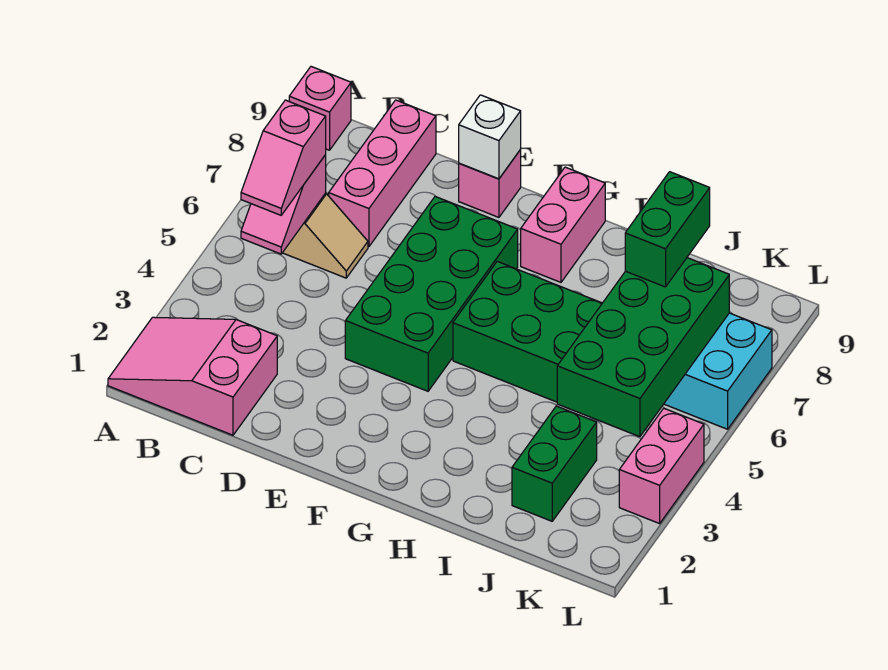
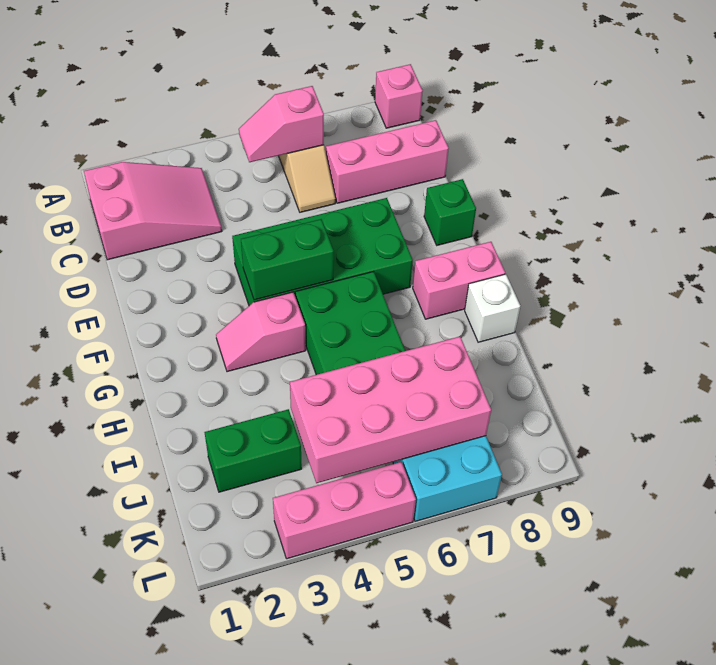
pink 2x3 slope [108,317,277,435] -> pink 2x3 slope turned to [84,162,222,260]
pink 1x2 slope [241,100,326,215] -> pink 1x2 slope moved to [216,292,306,372]
pink 1x1 brick [459,150,521,217] -> green 1x1 brick [424,179,476,245]
white 1x1 brick [459,95,521,179] -> white 1x1 brick moved to [465,274,520,342]
green 2x4 brick [557,258,729,437] -> pink 2x4 brick [290,337,491,483]
green 1x2 brick [625,172,710,287] -> green 1x2 brick moved to [241,219,334,300]
pink 1x2 brick [619,408,704,524] -> pink 1x3 brick [273,462,416,559]

